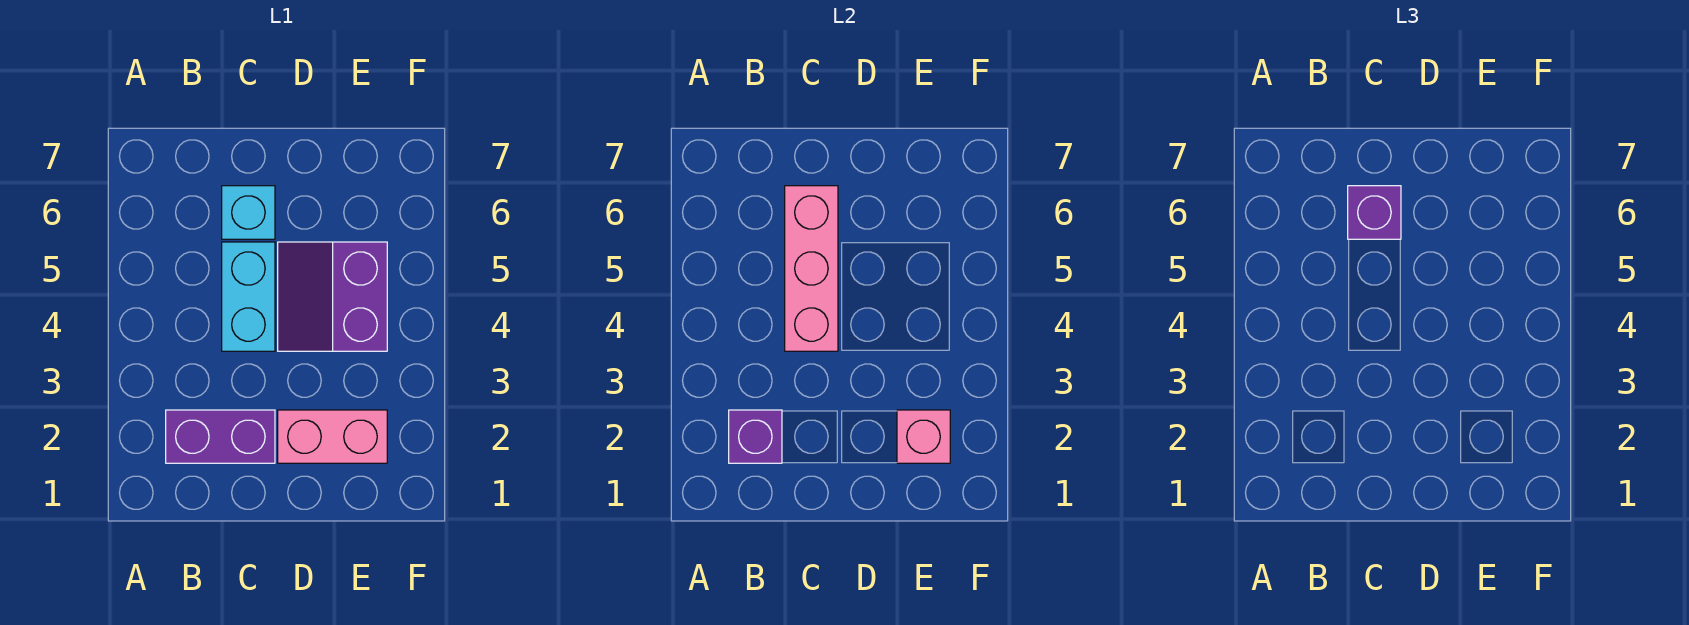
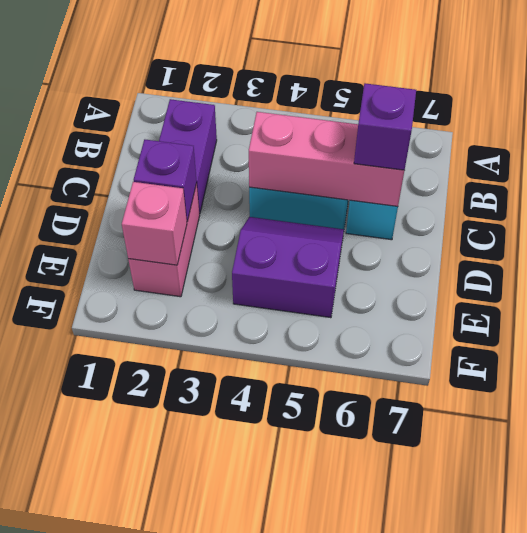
purple 1x1 brick [729,410,782,463] -> purple 1x1 brick moved to [134,139,197,221]

